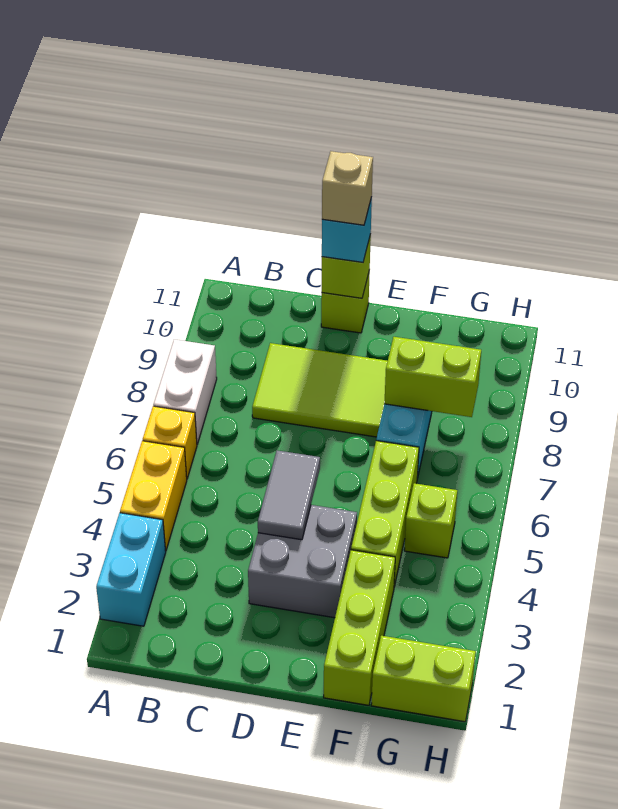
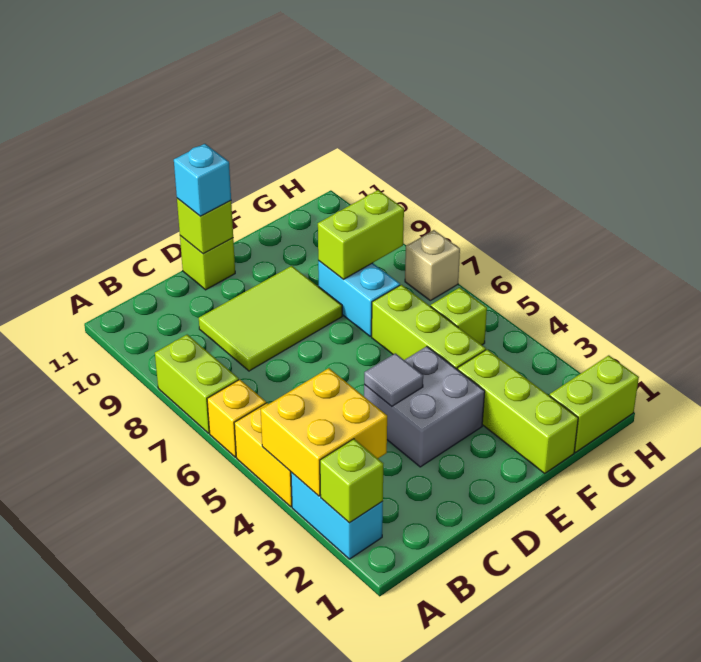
none -> lime 1x1 brick [320,439,383,523]
none -> yellow 2x2 brick [261,368,387,496]
white 1x2 brick [153,339,217,444] -> lime 1x2 brick [155,335,239,433]
grey 1x2 tile [258,450,320,540] -> grey 1x1 tile [364,353,423,406]
tan 1x1 brick [322,151,373,225] -> tan 1x1 brick moved to [405,230,460,301]

